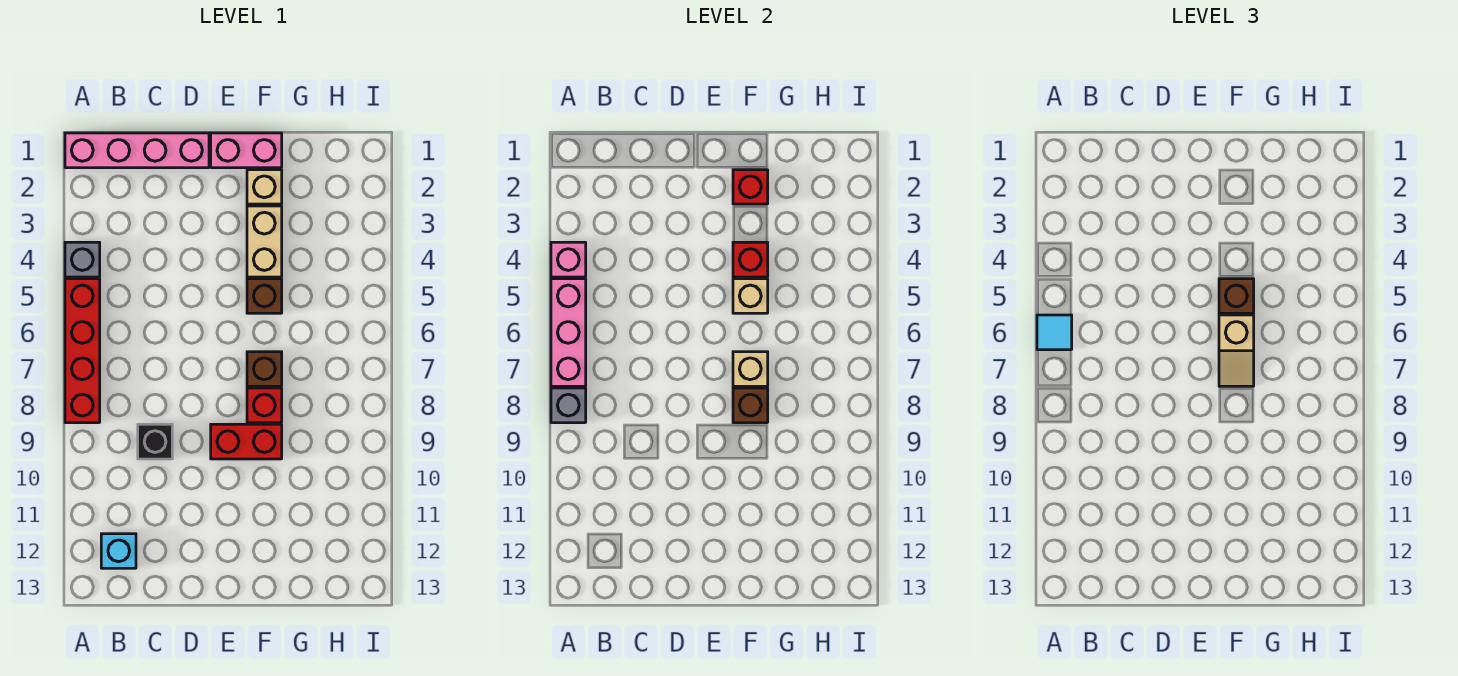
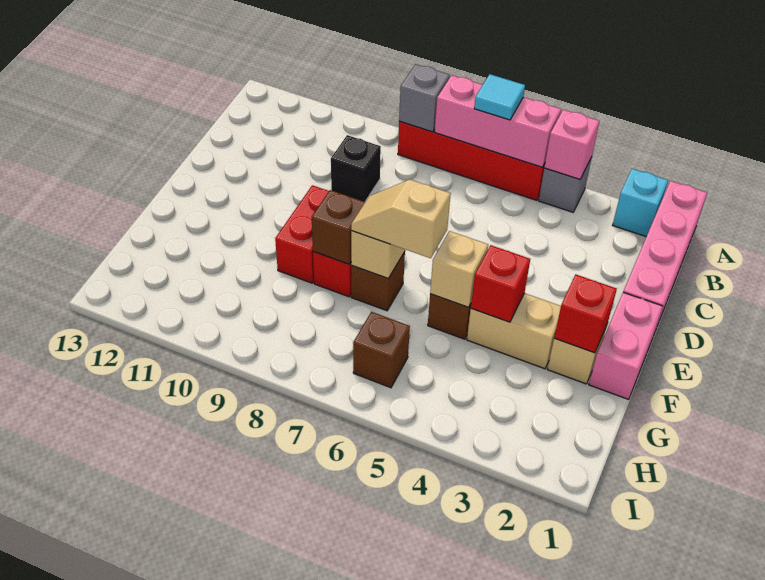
cyan 1x1 brick [101,534,136,568] -> cyan 1x1 brick moved to [613,169,668,237]
brown 1x1 brick [1219,279,1254,313] -> brown 1x1 brick moved to [353,312,410,388]

